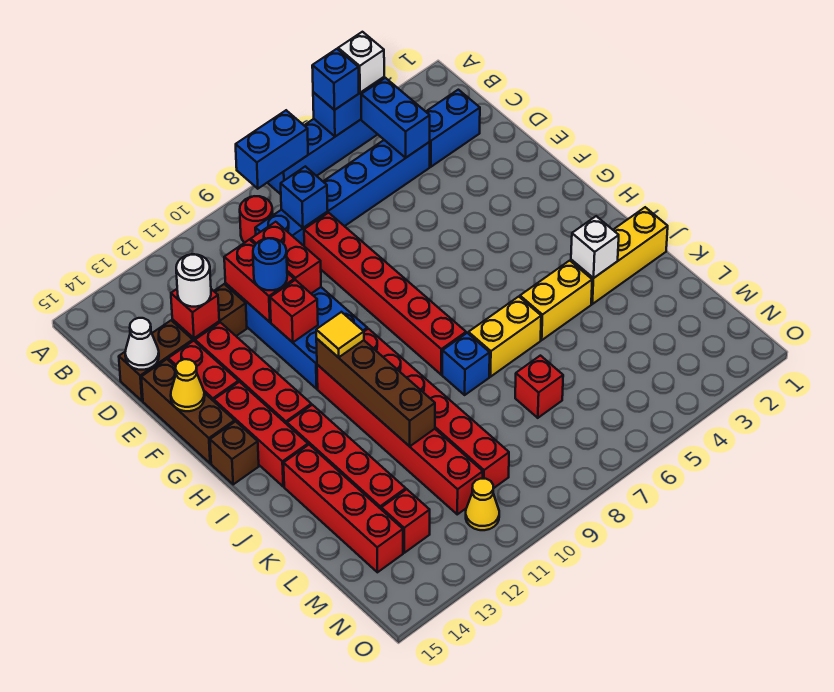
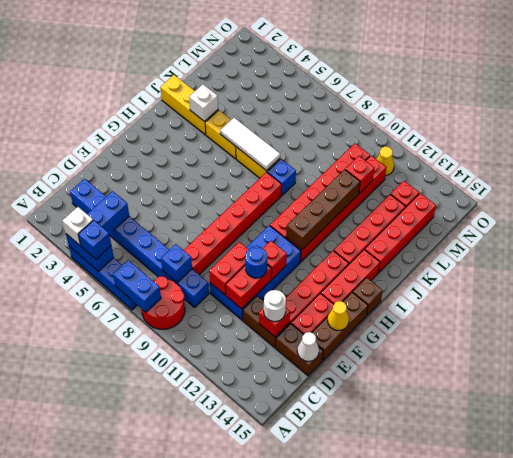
red 1x1 round brick [240,196,273,243] -> red 2x2 round brick [141,276,185,329]
yellow 1x1 tile [316,312,364,358] -> none
none -> white 1x3 tile [220,118,280,171]
red 1x1 brick [515,356,563,418] -> red 1x1 brick moved to [345,156,374,194]

